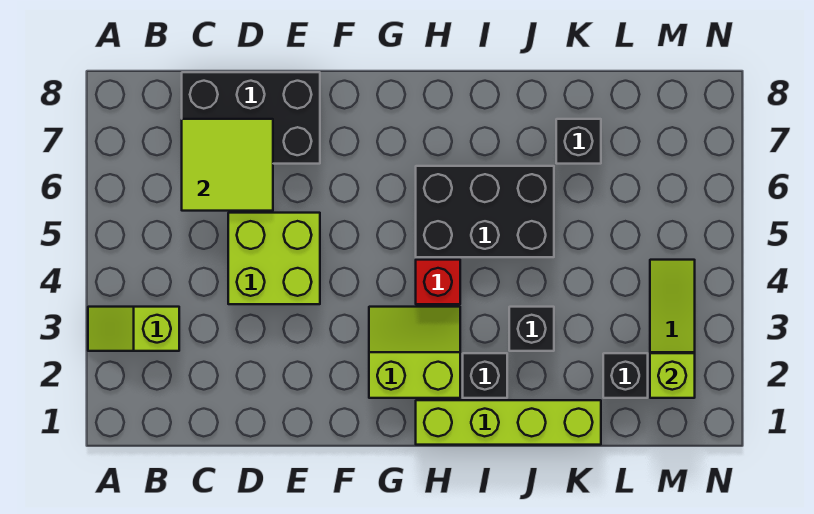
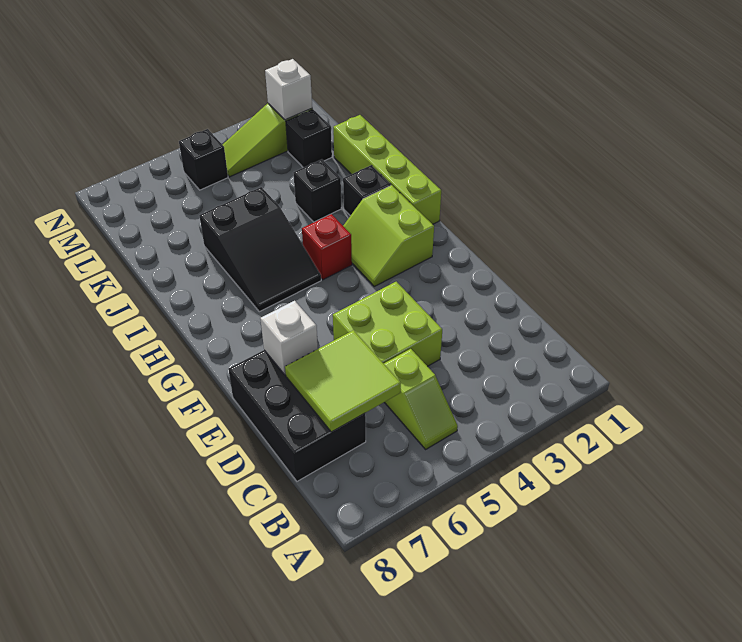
lime 1x2 slope [88,307,179,351] -> lime 1x2 slope moved to [384,349,458,449]
none -> white 1x1 brick [260,301,318,375]
black 2x3 brick [416,166,554,257] -> black 2x3 slope [199,187,321,312]
black 1x1 brick [556,119,601,164] -> black 1x1 brick moved to [179,129,228,190]
lime 1x1 brick [650,353,695,398] -> white 1x1 brick [265,59,312,120]

